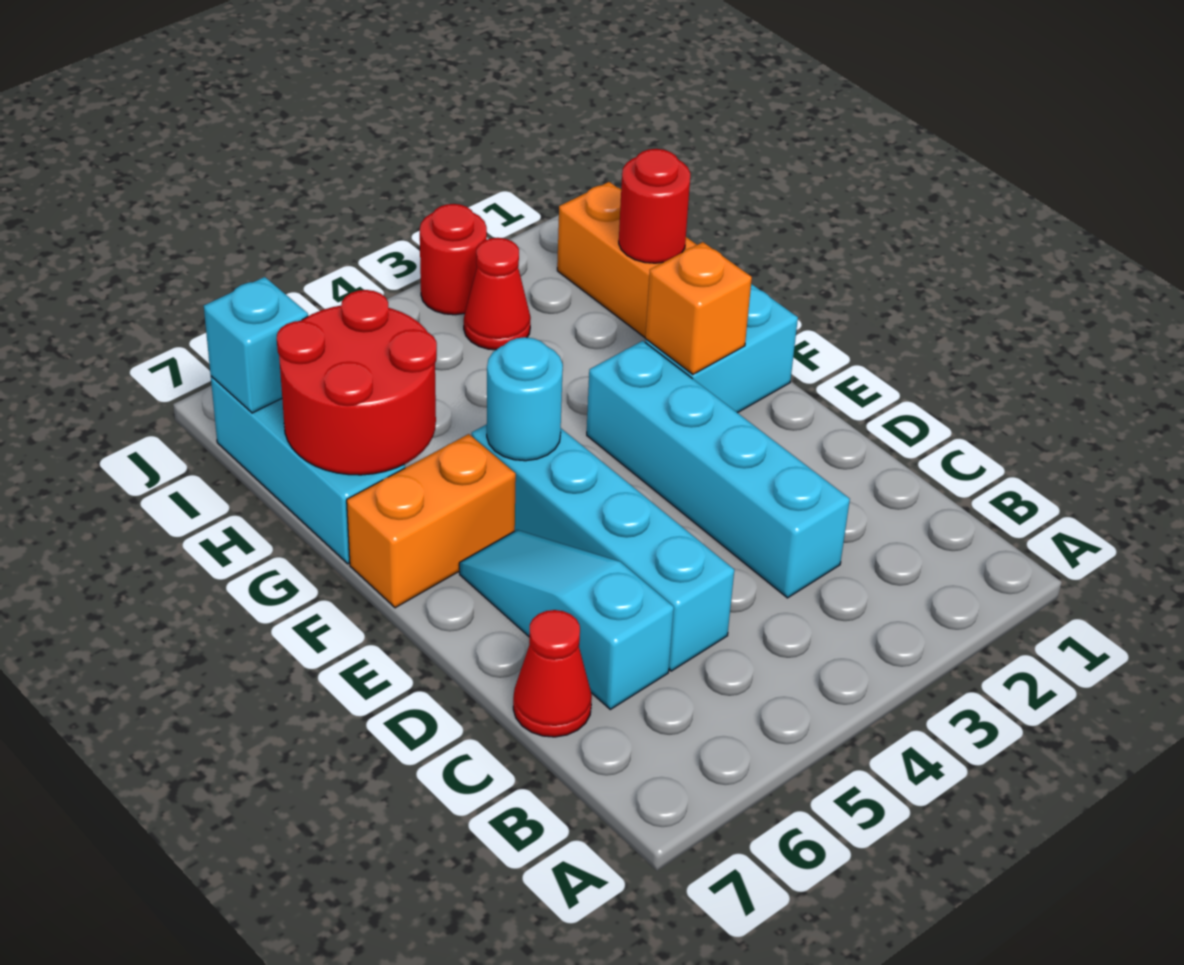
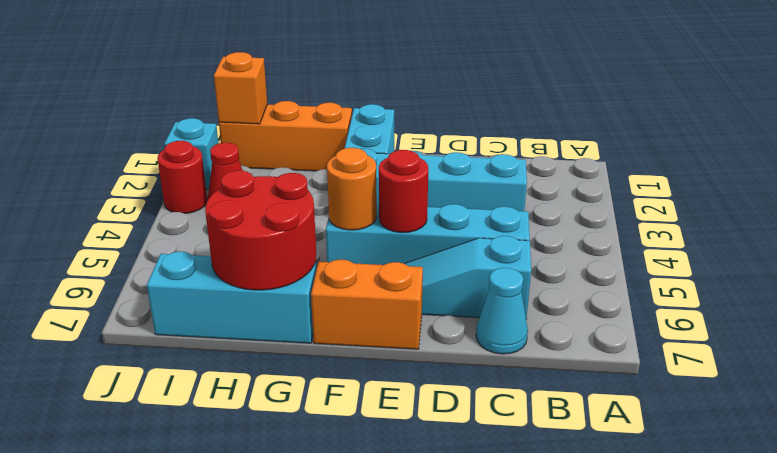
red 1x1 cone [513,610,592,737] -> cyan 1x1 cone [476,268,528,354]
orange 1x1 brick [645,242,752,374] -> orange 1x1 brick moved to [214,52,267,124]
cyan 1x1 round brick [487,337,563,461] -> orange 1x1 round brick [327,148,377,230]
orange 1x2 brick [347,434,516,608] -> orange 1x2 brick turned to [311,260,423,349]
red 1x1 round brick [619,149,691,263] -> red 1x1 round brick moved to [379,150,428,233]
cyan 1x1 brick [204,277,308,413] -> cyan 1x1 brick moved to [165,118,218,190]

